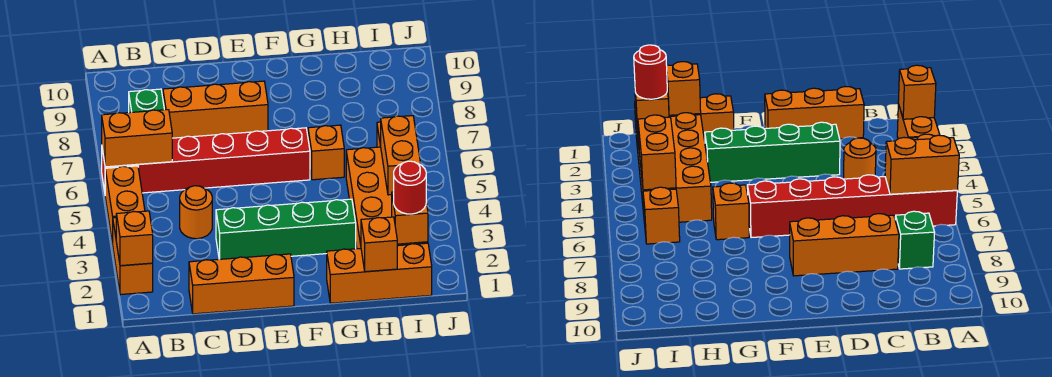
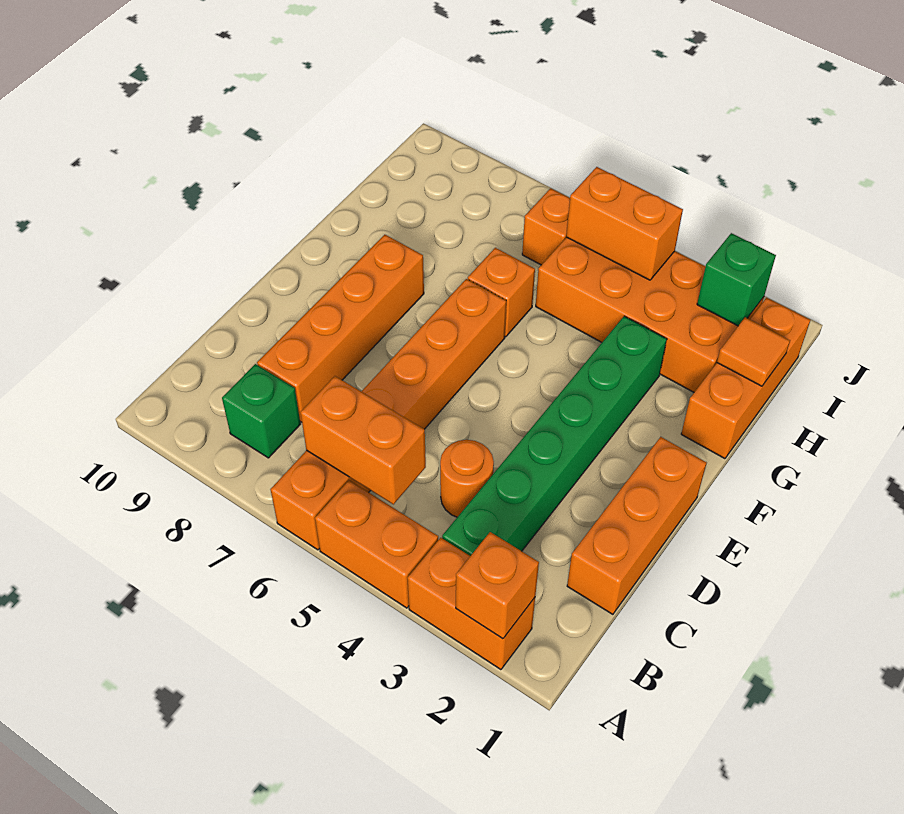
red 1x6 brick [102,128,310,193] -> orange 1x6 brick [271,279,506,550]
orange 1x2 brick [102,110,172,167] -> orange 1x2 brick turned to [300,376,426,504]
orange 1x3 brick [163,81,268,138] -> orange 1x4 brick [257,235,424,422]
green 1x4 brick [216,199,356,259] -> green 1x6 brick [442,316,667,556]
orange 1x1 brick [361,217,397,272] -> orange 1x1 tile [717,317,790,386]
orange 1x1 brick [392,192,428,244] -> green 1x1 brick [697,233,776,326]
red 1x1 round brick [394,161,426,214] -> none

